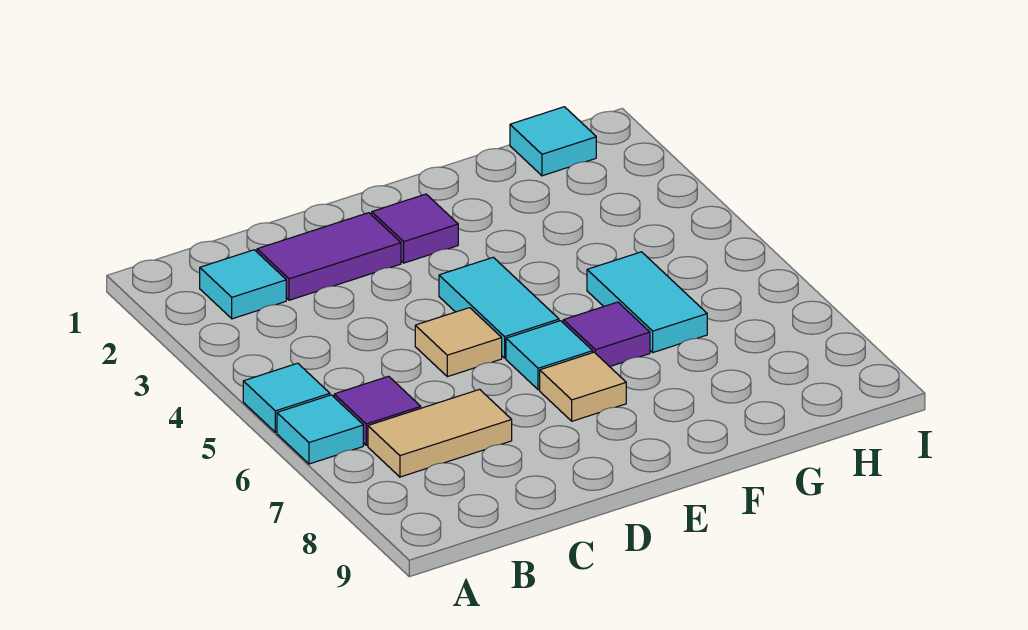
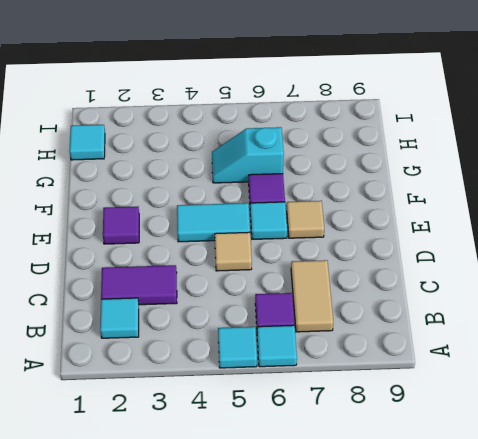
purple 1x2 tile [257,213,401,300] -> purple 1x2 tile turned to [101,265,177,305]
cyan 1x2 tile [587,252,707,352] -> cyan 1x2 slope [212,127,284,183]

